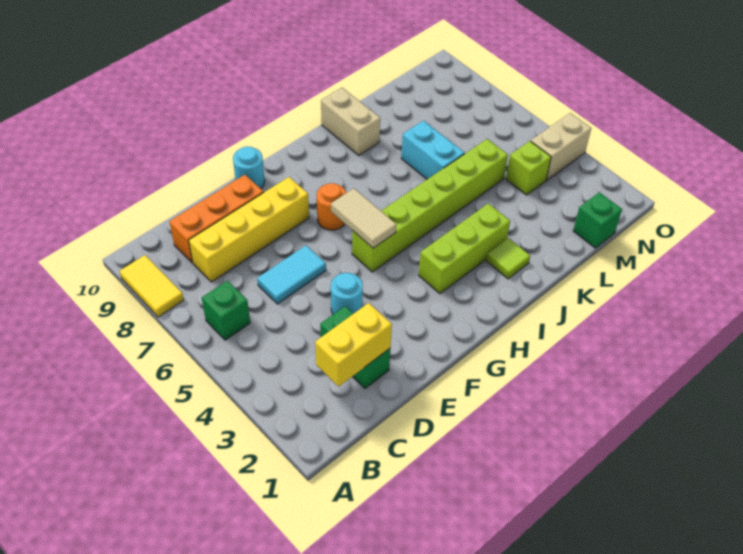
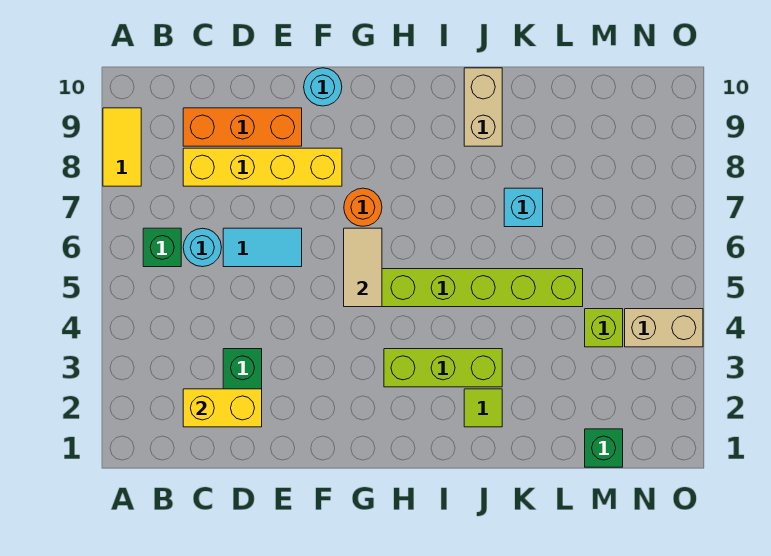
cyan 1x1 round brick [331,273,363,314] -> cyan 1x1 round brick moved to [183,228,221,267]
cyan 1x2 brick [401,121,465,179] -> cyan 1x1 brick [504,188,543,227]

